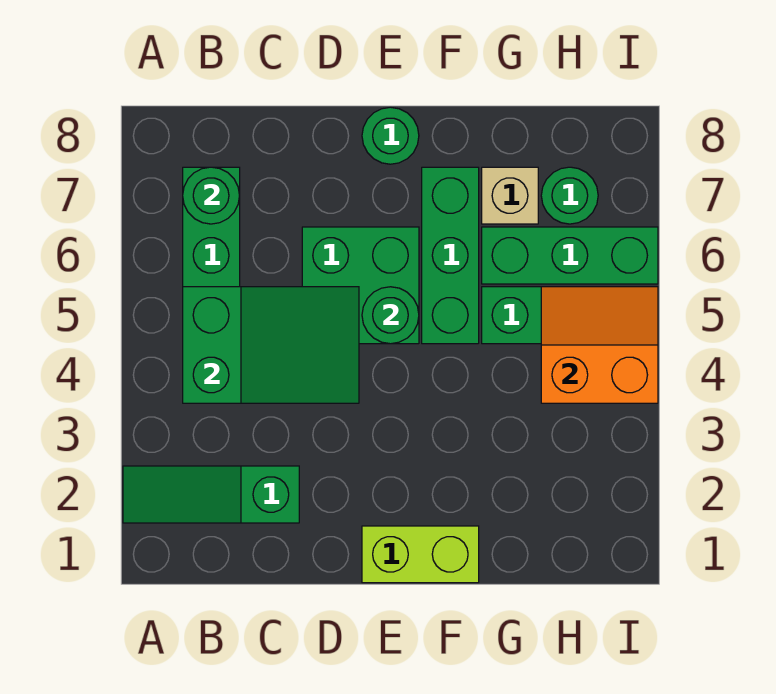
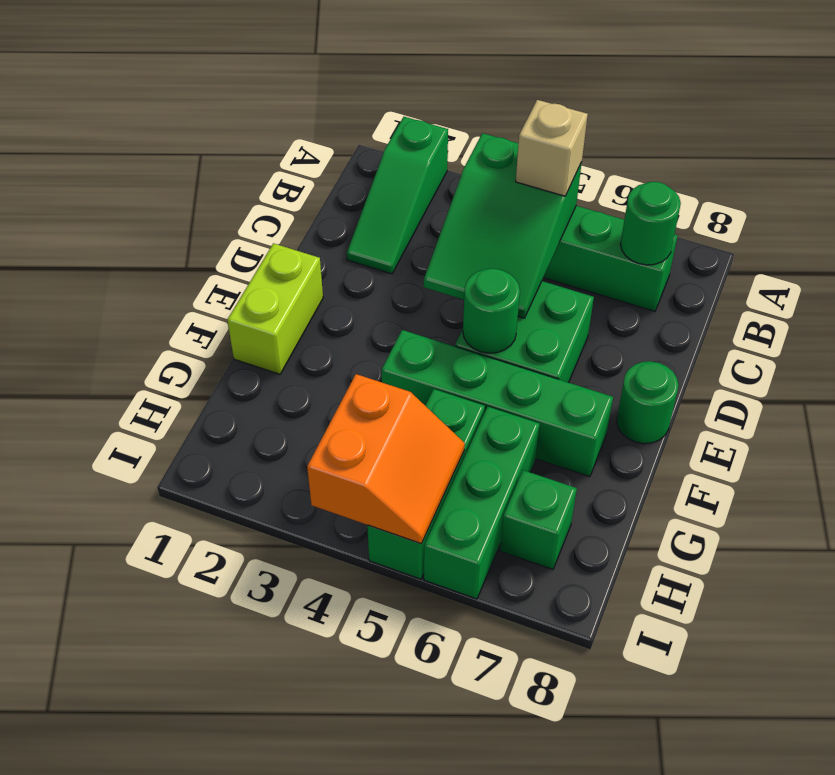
green 1x3 slope [123,466,299,523] -> green 1x3 slope turned to [347,117,448,274]
green 1x3 brick [422,167,479,344] -> green 1x4 brick [381,330,613,477]
tan 1x1 brick [482,167,538,224] -> tan 1x1 brick moved to [516,100,588,196]
green 1x1 round brick [541,167,598,224] -> green 1x1 brick [500,470,577,570]

